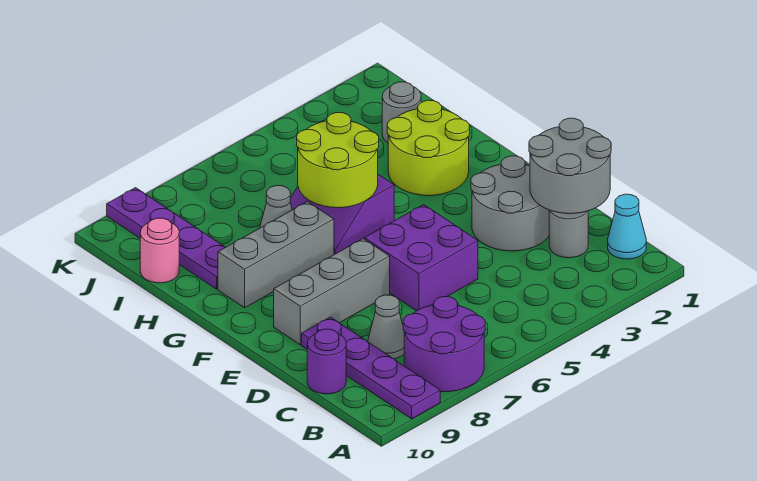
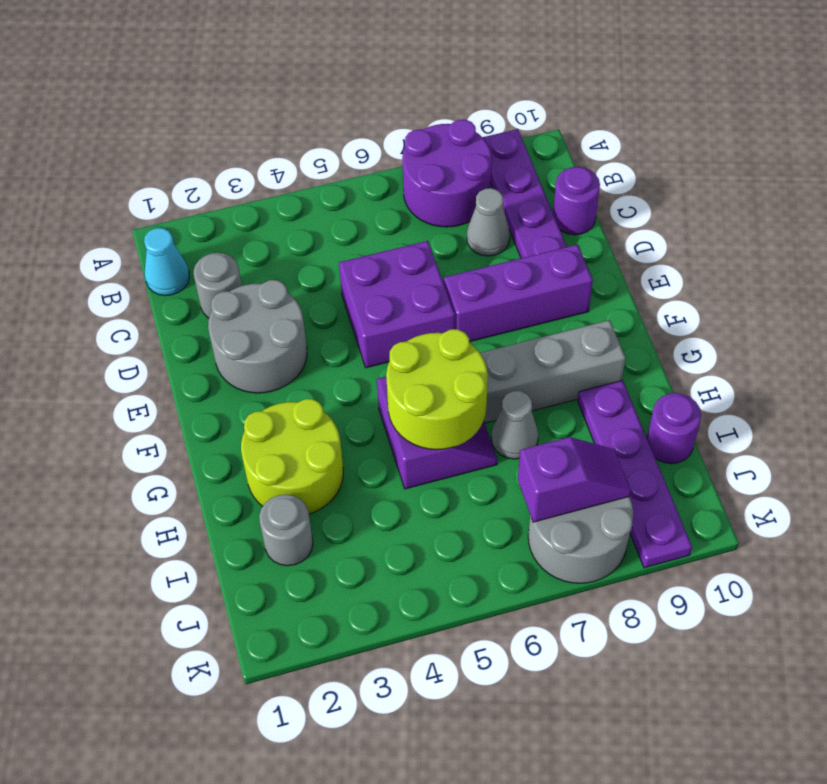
grey 2x2 round brick [529,118,611,214] -> grey 2x2 round brick moved to [528,496,633,583]
grey 1x3 brick [274,239,390,345] -> purple 1x3 brick [444,244,593,342]
pink 1x1 round brick [140,218,179,283] -> purple 1x1 round brick [647,393,701,464]
none -> purple 1x2 slope [518,437,631,522]

